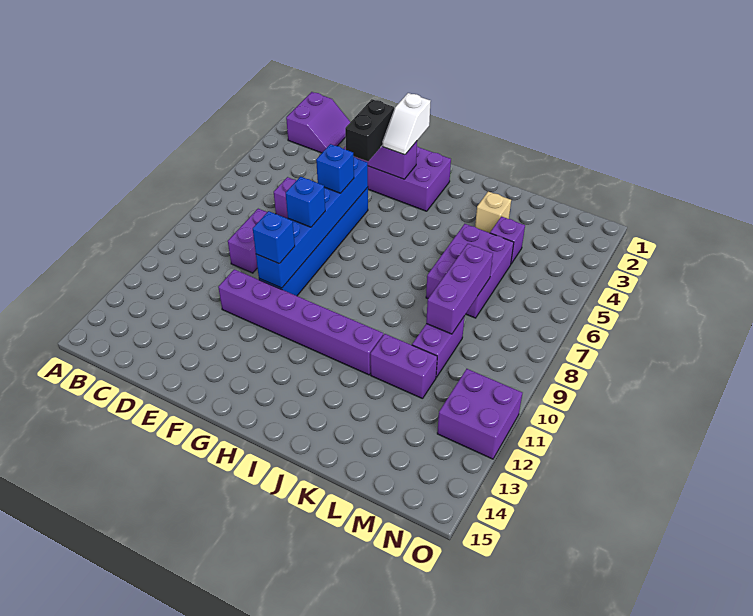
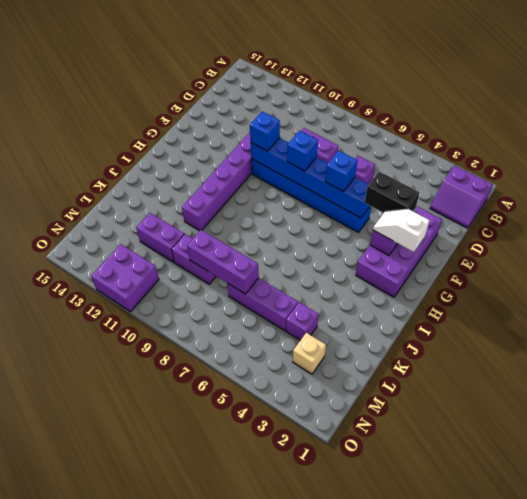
tan 1x1 brick [475,192,511,233] -> tan 1x1 brick moved to [293,333,326,374]
purple 2x3 brick [426,224,514,318] -> purple 1x3 brick [227,278,298,331]
purple 1x2 brick [370,334,437,399] -> purple 1x2 brick turned to [136,213,184,262]

